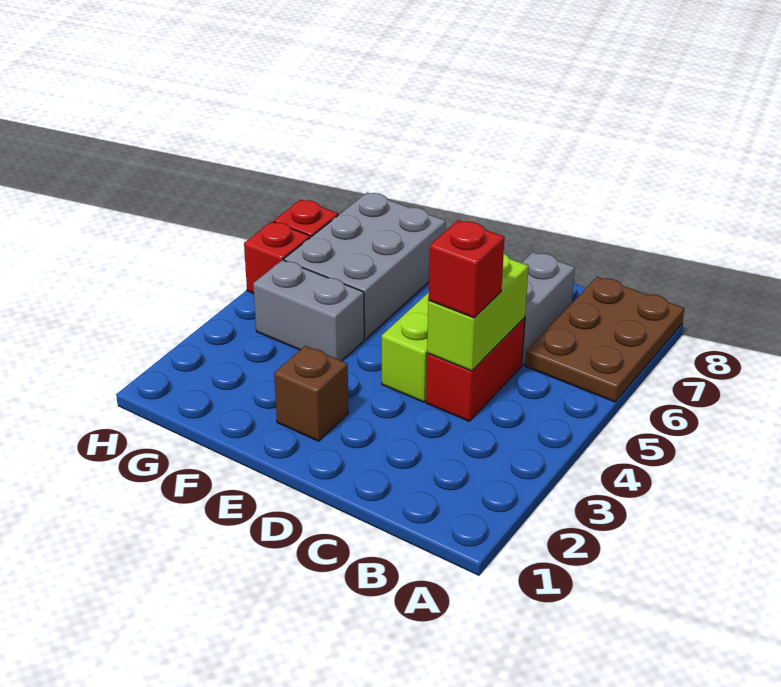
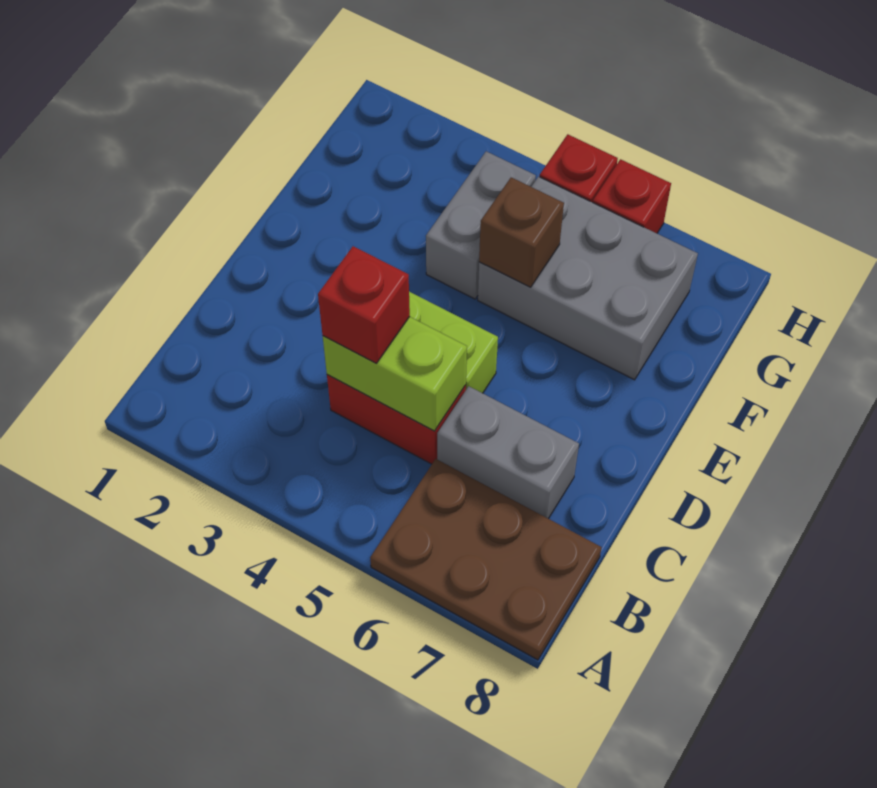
brown 1x1 brick [274,346,348,441] -> brown 1x1 brick moved to [479,177,564,287]

